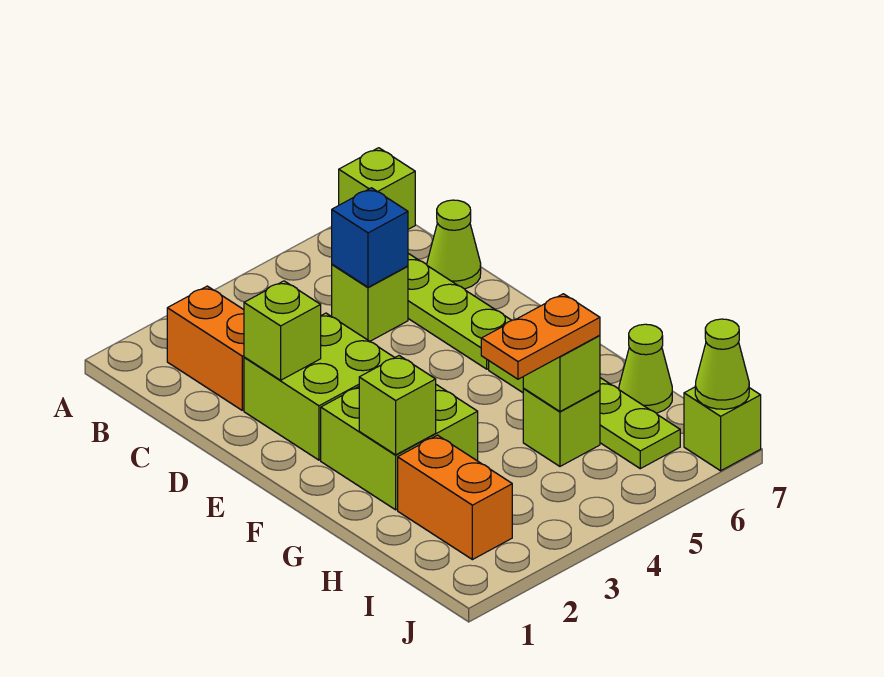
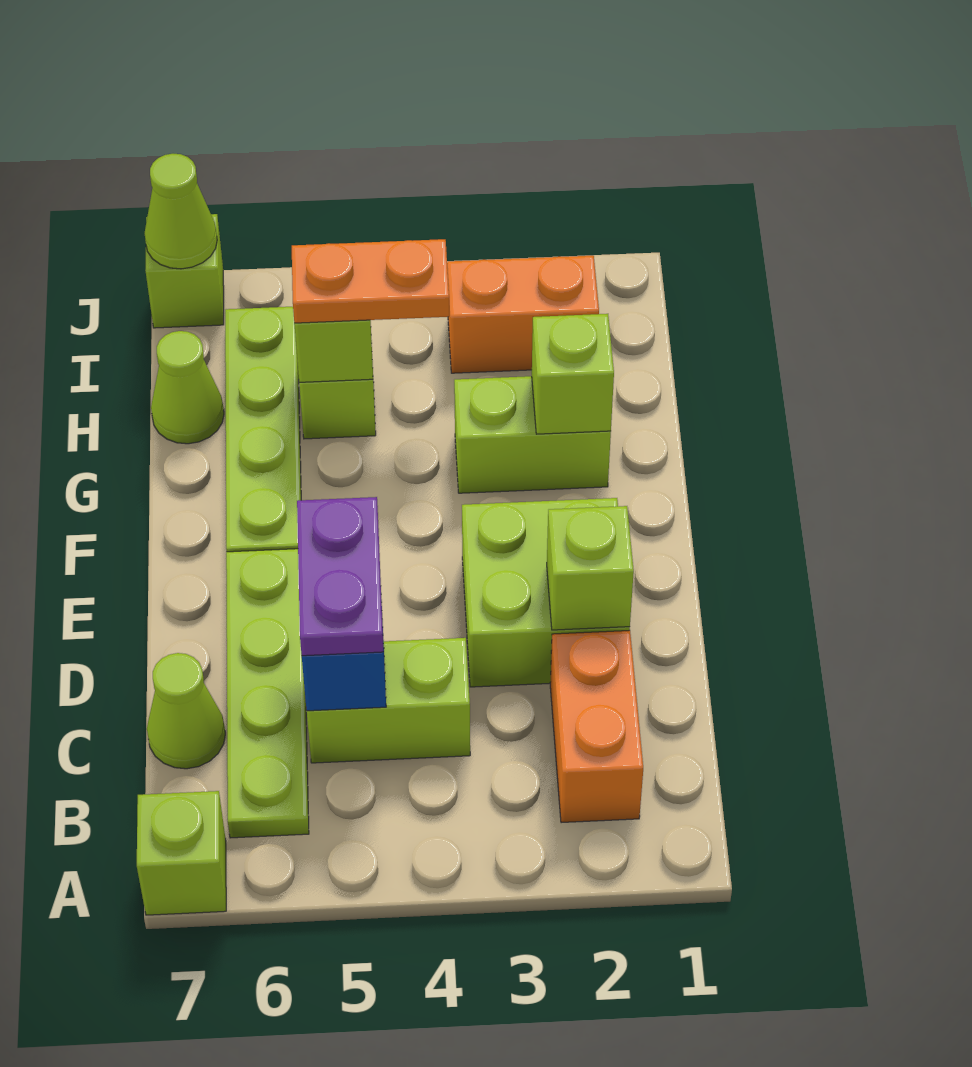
lime 1x1 brick [332,264,408,341] -> lime 1x2 brick [307,638,470,763]
none -> purple 1x2 plate [297,497,383,656]
lime 2x2 brick [321,385,478,510] -> lime 1x2 brick [454,376,611,493]
orange 1x2 brick [398,435,512,560] -> orange 1x2 brick turned to [447,256,599,373]

